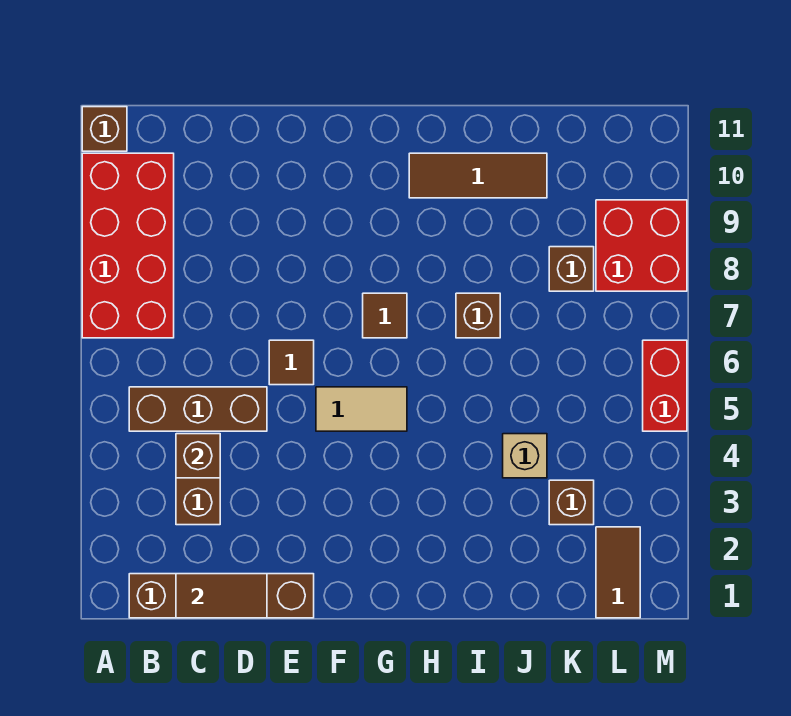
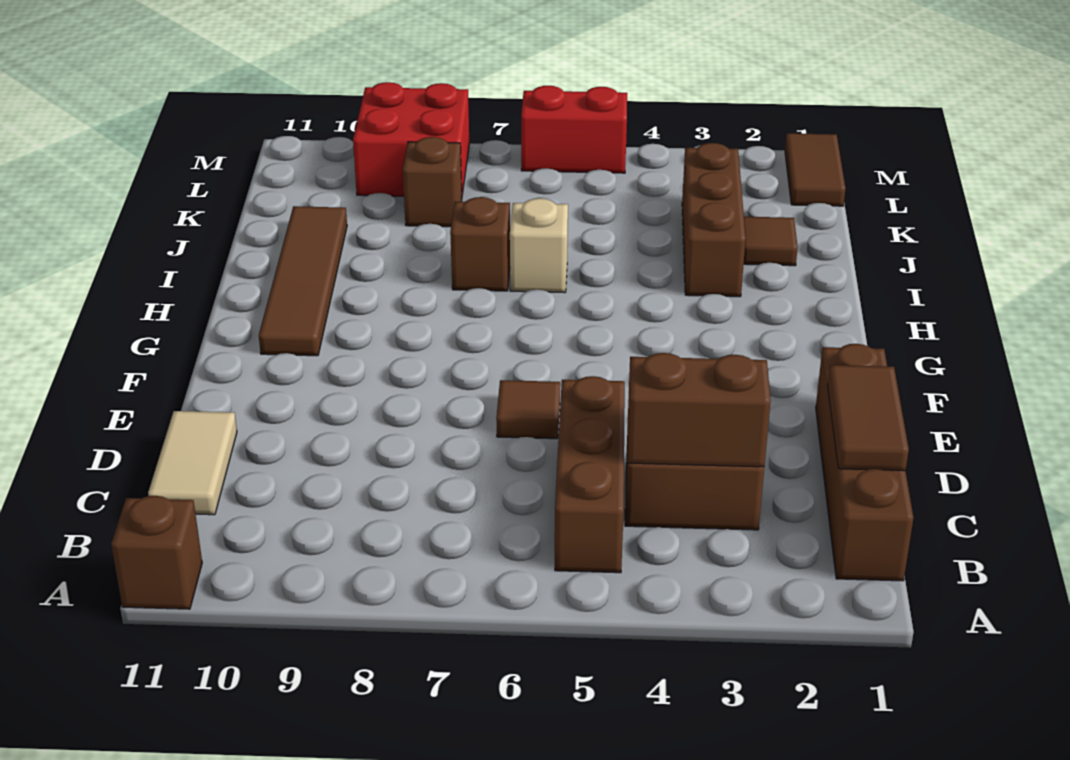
red 2x4 brick [82,153,174,338] -> none
brown 1x1 brick [176,434,220,478] -> brown 1x2 brick [627,353,771,467]
tan 1x2 tile [316,387,407,431] -> tan 1x2 tile moved to [148,411,237,515]
brown 1x1 tile [363,293,407,338] -> brown 1x1 tile moved to [744,217,798,266]
brown 1x3 tile [409,153,547,198] -> brown 1x4 tile [259,206,347,356]
tan 1x1 brick [503,434,547,478] -> tan 1x1 brick moved to [510,198,568,293]
brown 1x1 brick [549,480,594,525] -> brown 1x3 brick [682,143,746,297]
brown 1x2 tile [596,527,640,618] -> brown 1x2 tile turned to [785,133,846,206]

